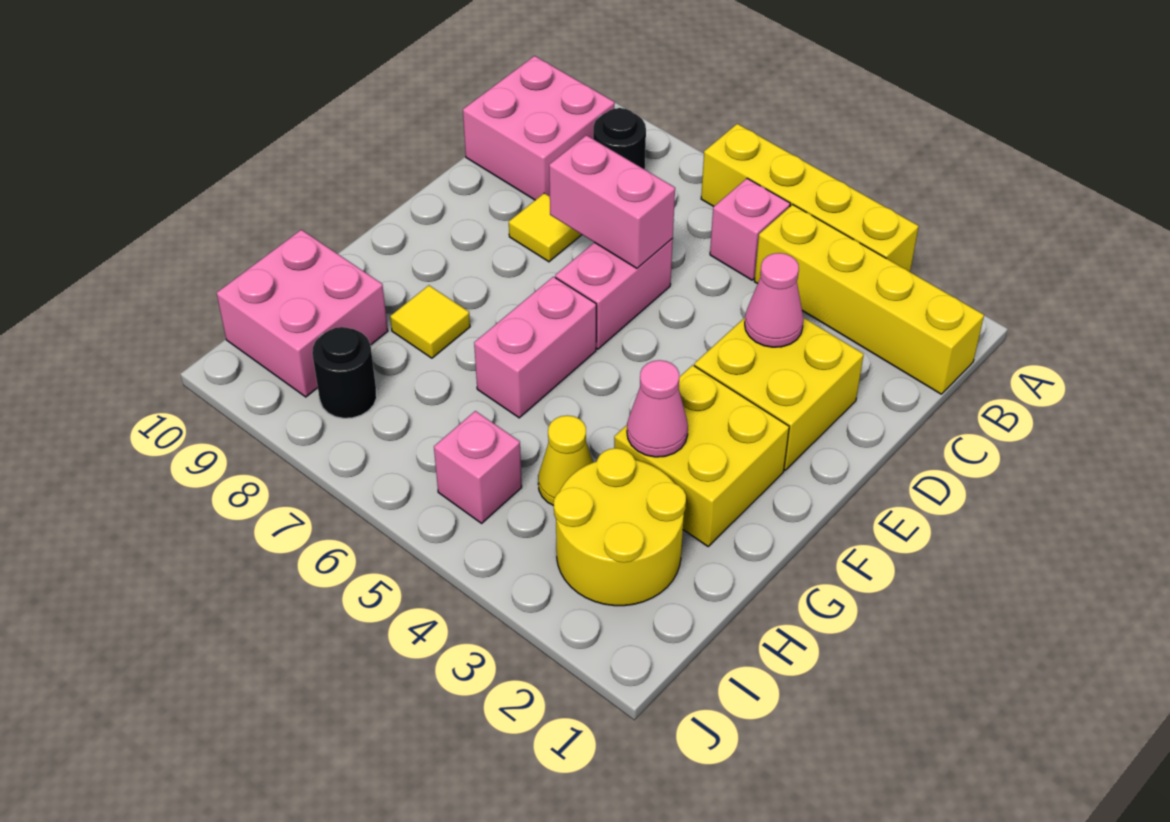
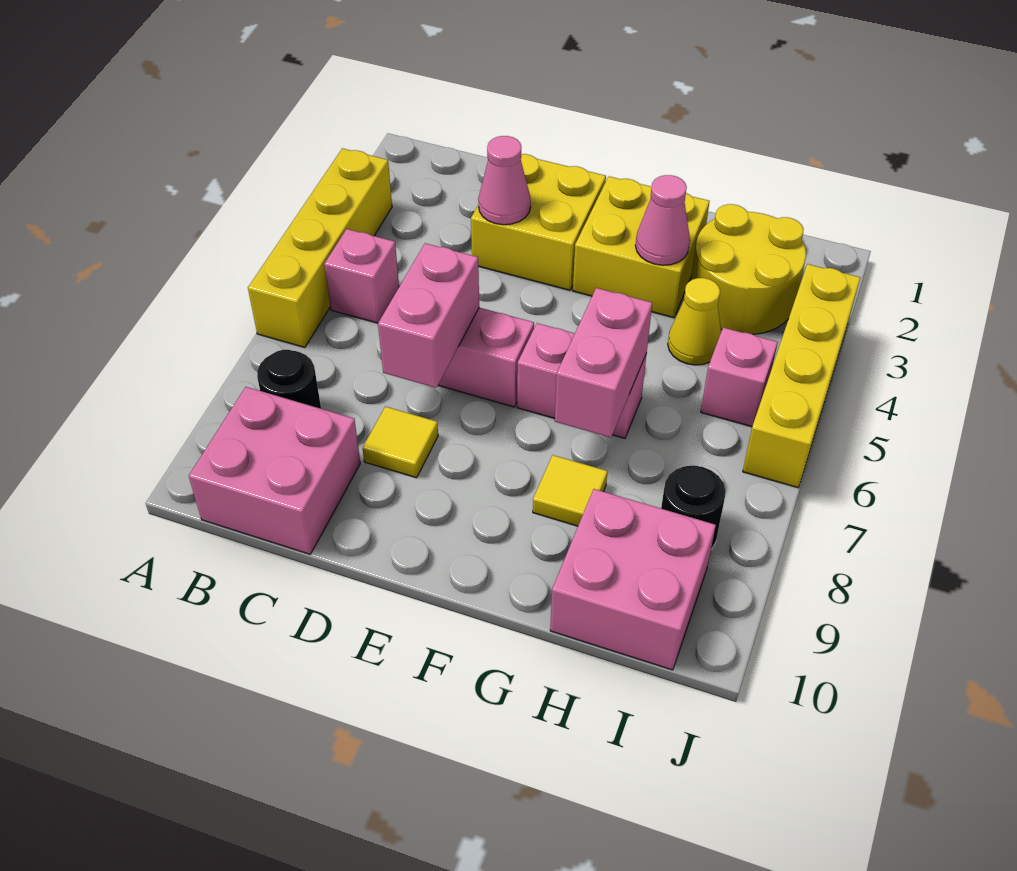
yellow 1x4 brick [754,205,984,394] -> yellow 1x4 brick moved to [743,264,860,488]
none -> pink 1x2 brick [555,288,652,438]

